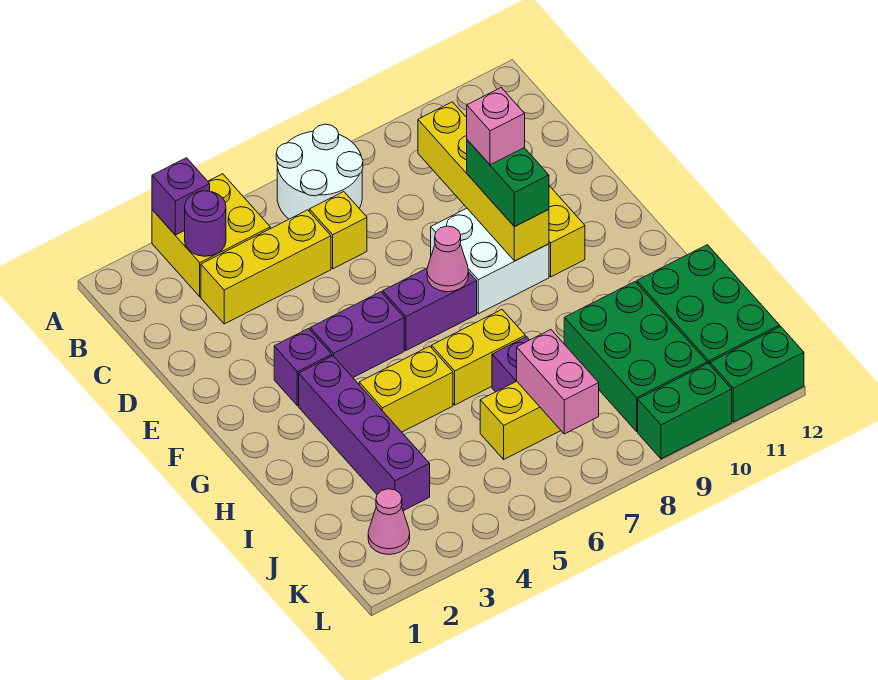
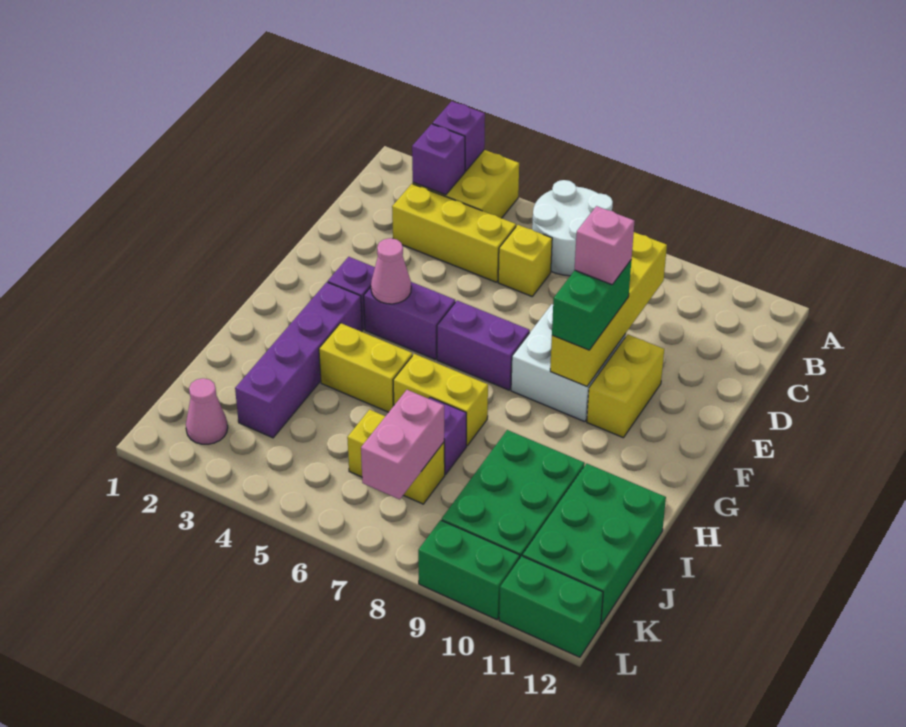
purple 1x1 round brick [185,191,226,256] -> purple 1x1 brick [412,124,465,195]
pink 1x1 cone [427,226,469,292] -> pink 1x1 cone moved to [371,238,411,304]

